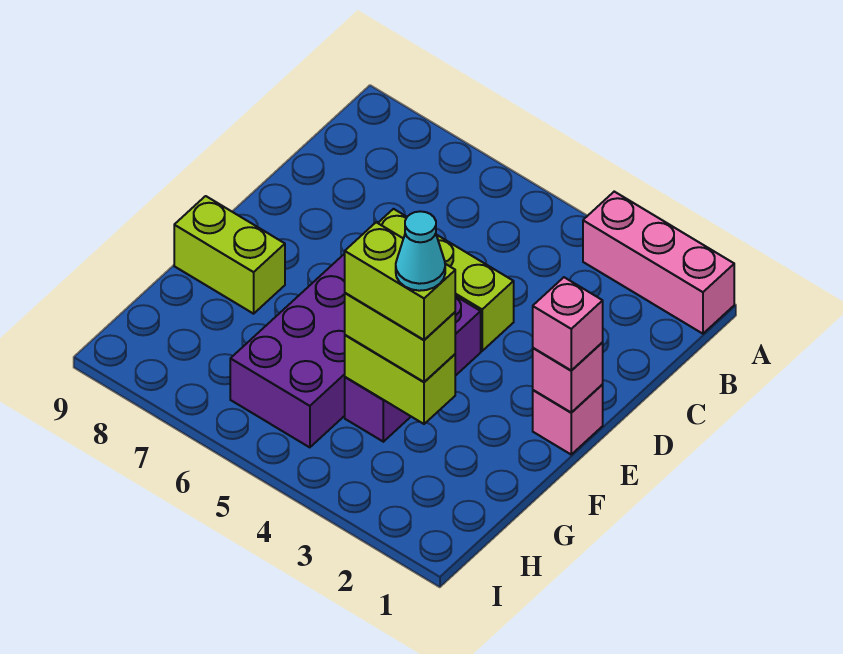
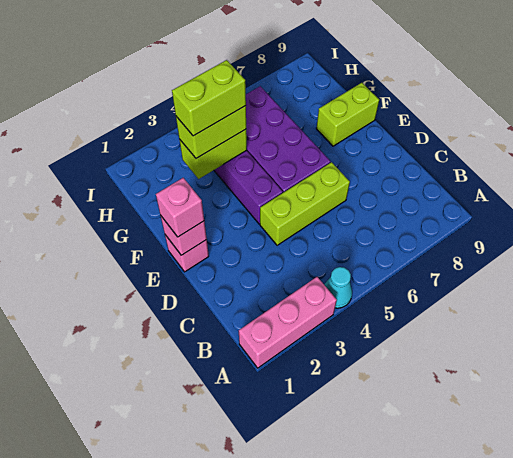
cyan 1x1 cone [396,211,445,291] -> cyan 1x1 cone moved to [324,267,352,308]

